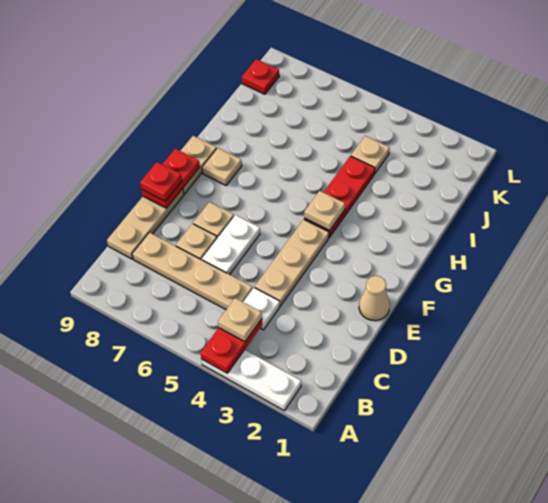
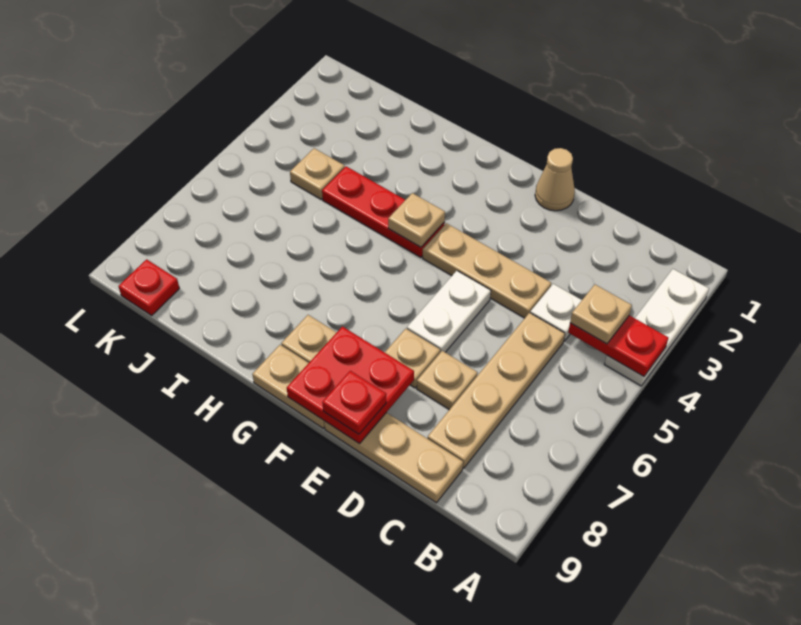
white 1x2 plate [202,215,260,275] -> white 1x2 plate turned to [407,271,491,352]
red 1x2 plate [142,149,200,208] -> red 2x2 plate [287,327,414,444]

